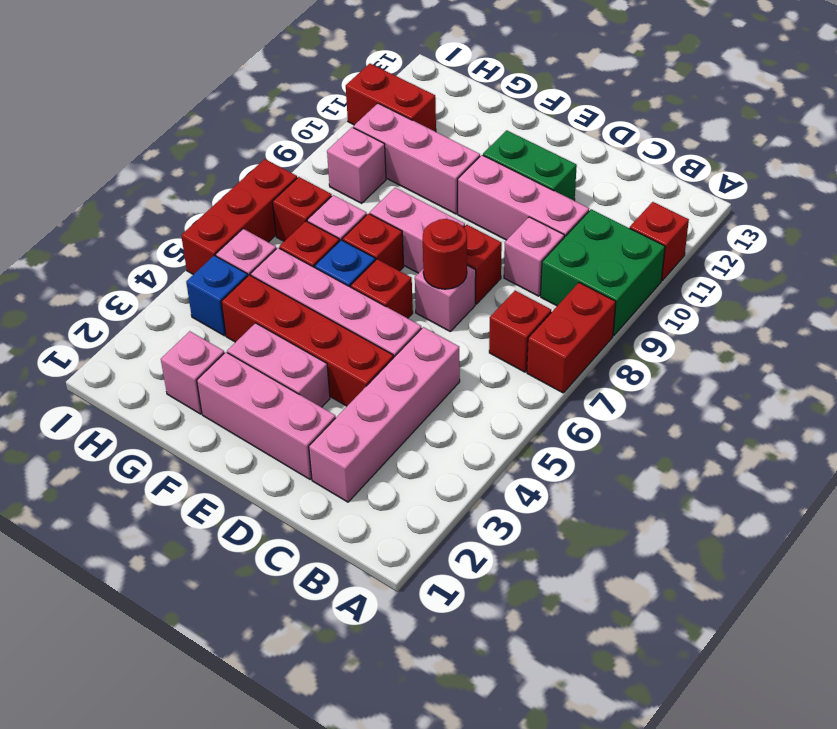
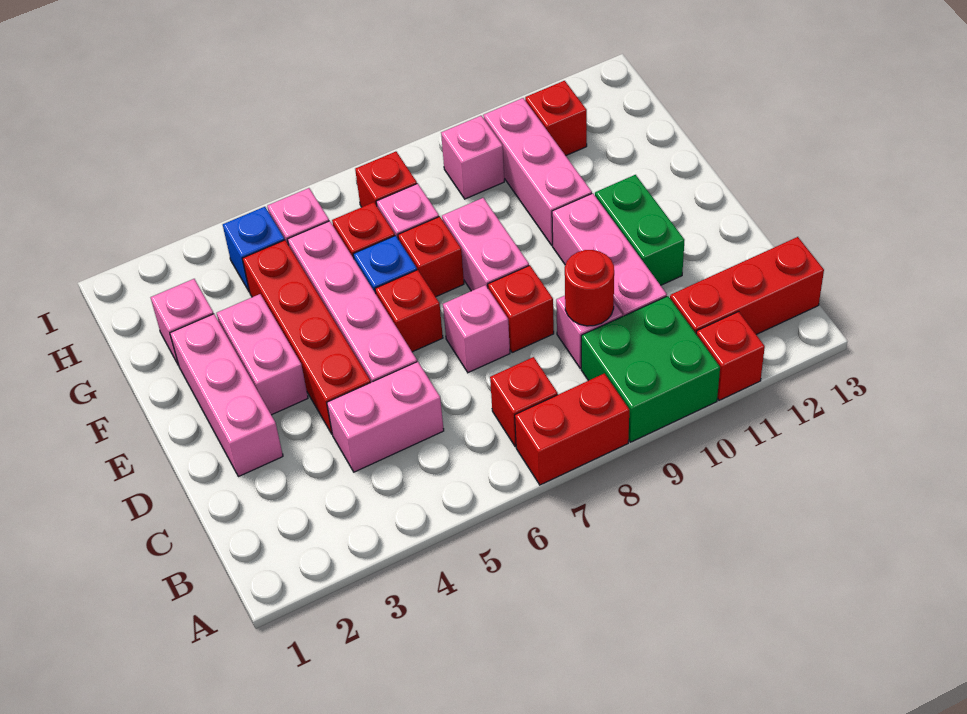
pink 1x4 brick [309,327,460,502] -> pink 1x2 brick [327,362,444,472]
red 1x1 round brick [423,219,467,289] -> red 1x1 round brick moved to [565,250,614,326]
red 1x2 brick [346,64,436,132] -> red 1x1 brick [525,81,587,156]
red 1x3 brick [181,159,297,275] -> red 1x3 brick moved to [670,237,824,335]

